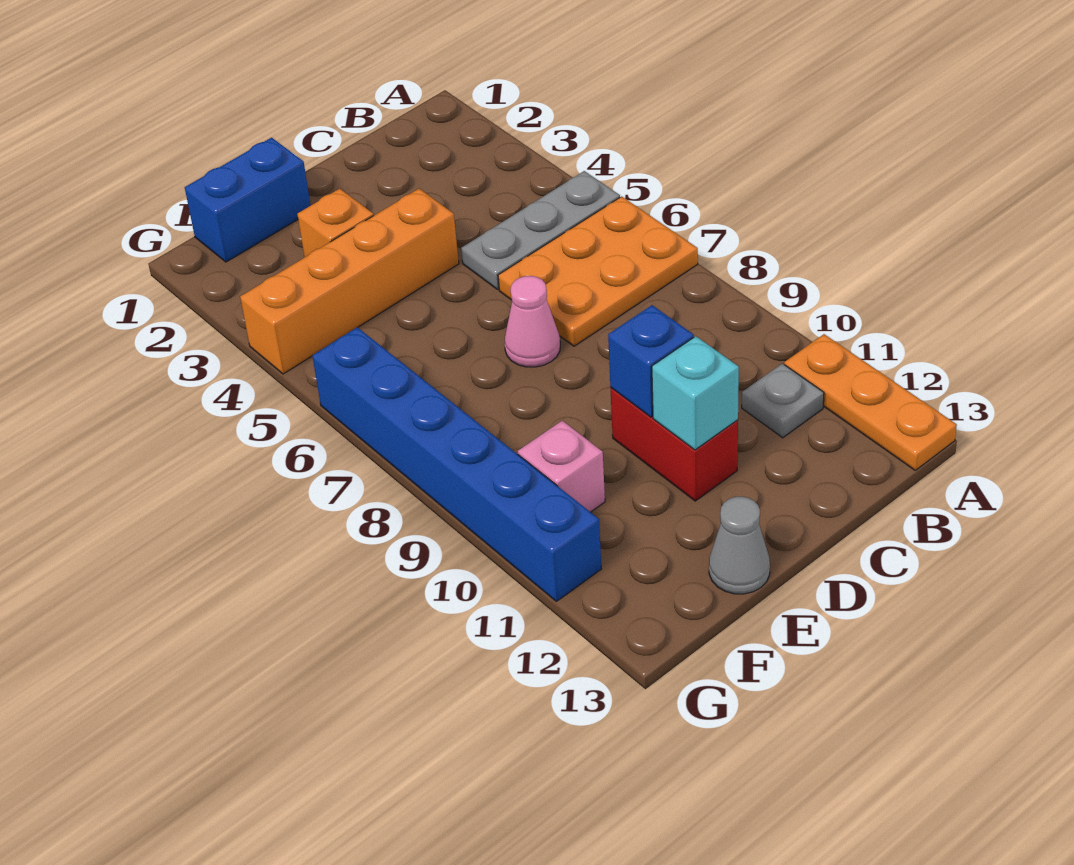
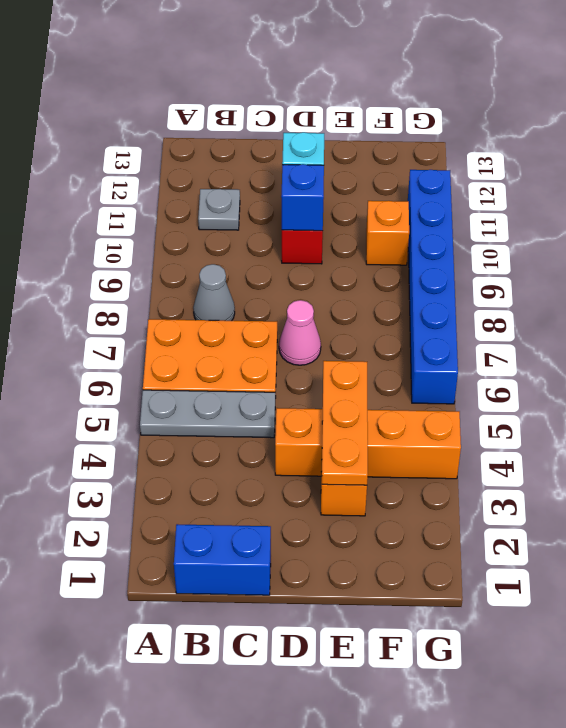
orange 1x3 plate [784,334,957,470] -> orange 1x3 plate moved to [322,361,368,485]
blue 1x2 brick [185,138,311,262] -> blue 1x2 brick moved to [174,524,271,595]
grey 1x1 cone [709,497,770,594] -> grey 1x1 cone moved to [193,264,235,321]
pink 1x1 brick [518,421,605,512] -> orange 1x1 brick [366,201,409,265]

